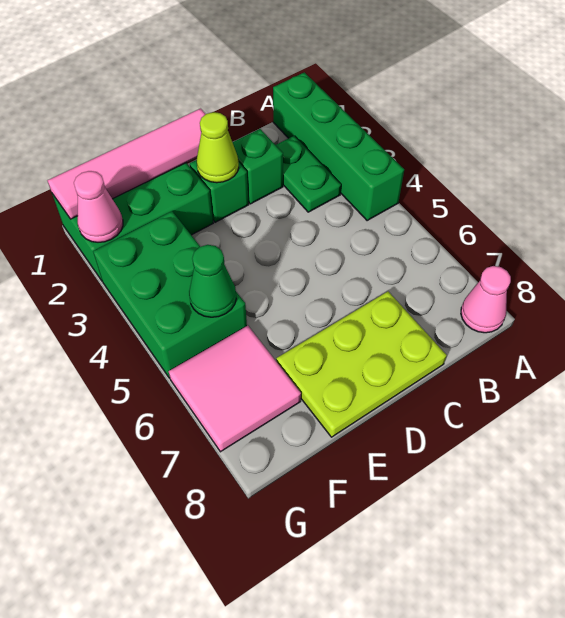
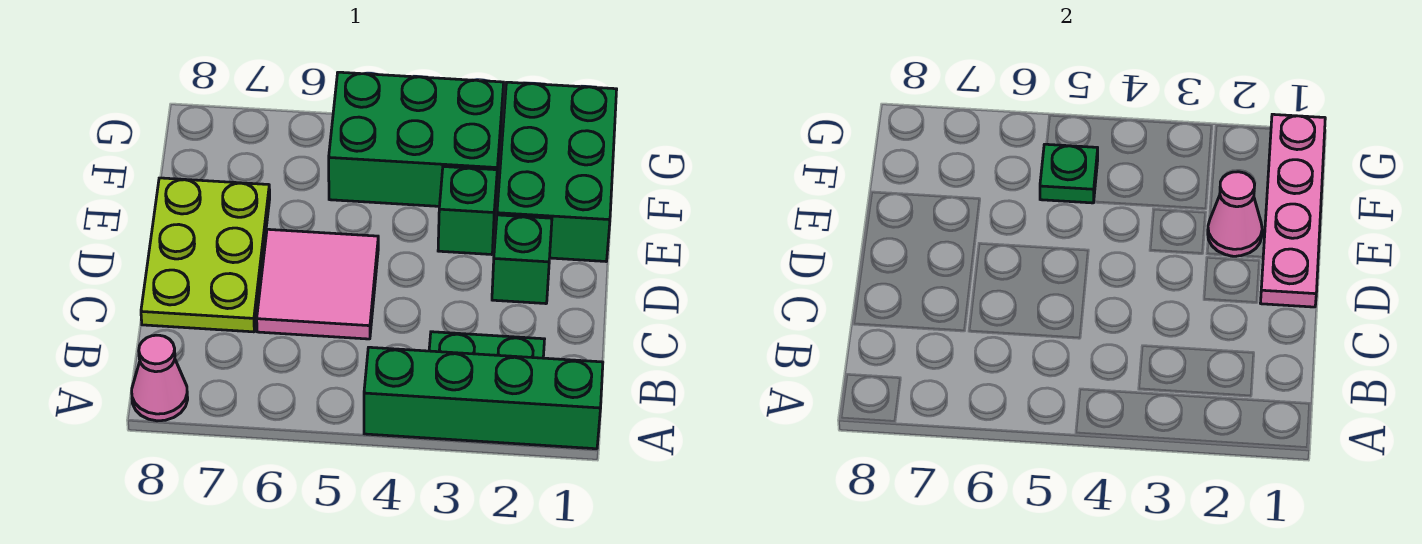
green 1x1 brick [232,129,283,204] -> green 1x1 brick moved to [438,167,497,255]
pink 1x4 tile [47,109,206,219] -> pink 1x4 plate [1261,114,1325,307]
lime 1x1 cone [197,112,239,183] -> none
green 1x1 cone [189,245,236,317] -> green 1x1 plate [1040,144,1098,203]
pink 2x2 tile [169,326,301,452] -> pink 2x2 tile moved to [257,229,378,339]
pink 1x1 cone [74,171,123,242] -> pink 1x1 cone moved to [1208,172,1262,256]

